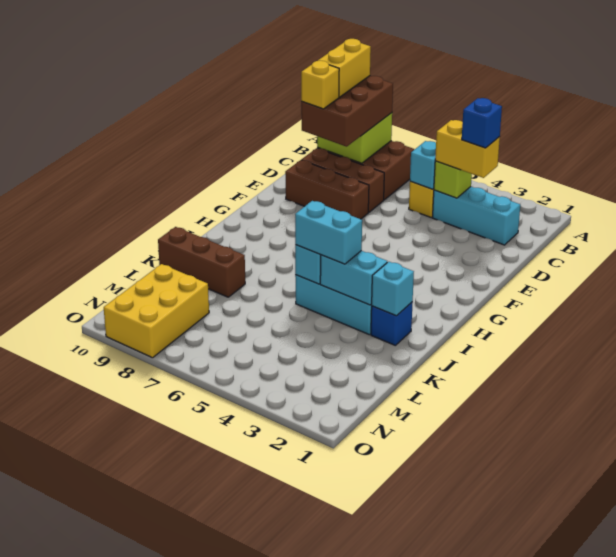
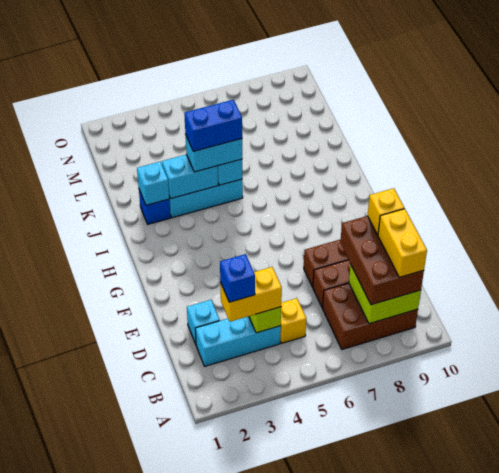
cyan 1x1 brick [410,141,436,189] -> cyan 1x1 brick moved to [187,300,220,344]
none -> blue 1x2 brick [184,100,242,151]
brown 1x3 brick [158,227,245,297] -> none
yellow 2x3 brick [104,264,209,358] -> none

